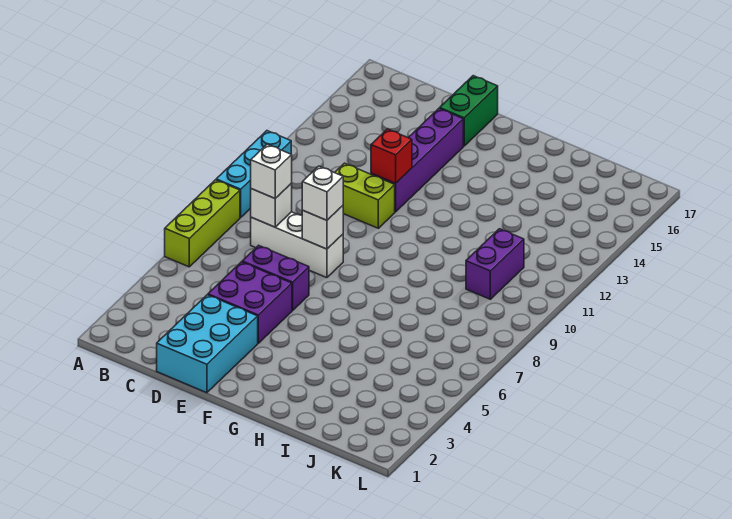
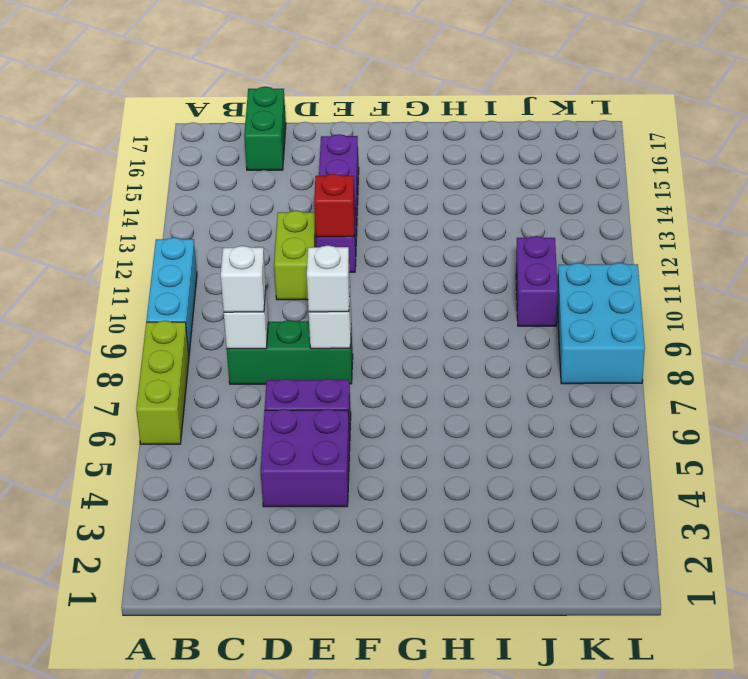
white 1x3 brick [251,212,343,278] -> green 1x3 brick [227,320,353,384]
cyan 2x3 brick [157,295,258,393] -> cyan 2x3 brick moved to [557,263,645,384]
lime 1x2 brick [335,163,395,228] -> lime 1x2 brick turned to [274,211,316,300]
green 1x2 brick [440,76,498,146] -> green 1x2 brick moved to [244,87,286,170]

